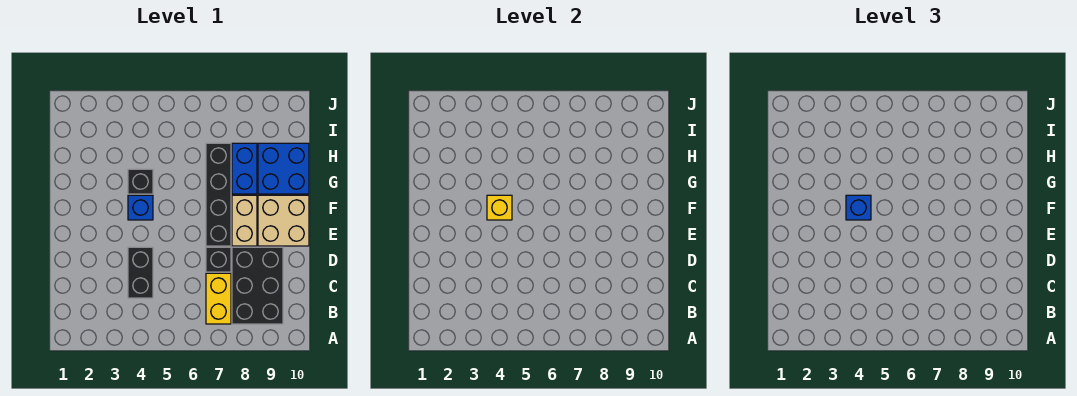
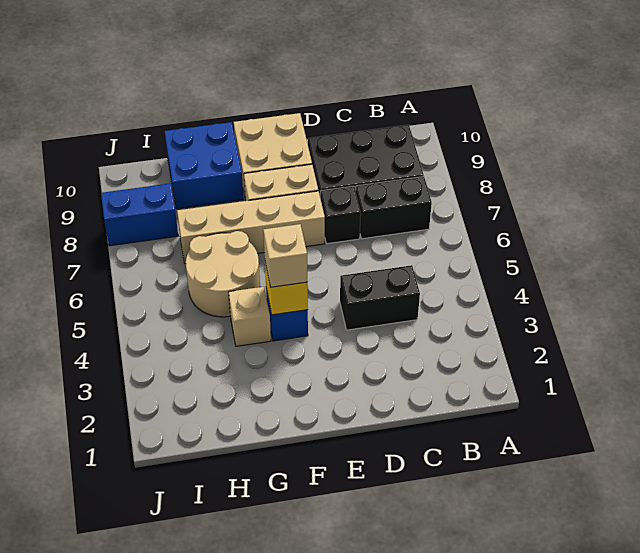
yellow 1x2 brick [206,273,231,324] -> black 1x2 brick [356,177,432,239]
black 1x4 brick [206,143,231,246] -> tan 1x4 brick [177,191,325,264]
blue 1x1 brick [846,195,871,220] -> tan 1x1 brick [263,224,307,287]
black 1x1 brick [128,169,153,194] -> tan 1x1 brick [229,287,271,346]
none -> tan 2x2 round brick [186,231,260,317]
blue 1x2 brick [232,143,257,194] -> blue 1x2 brick moved to [101,183,178,246]

